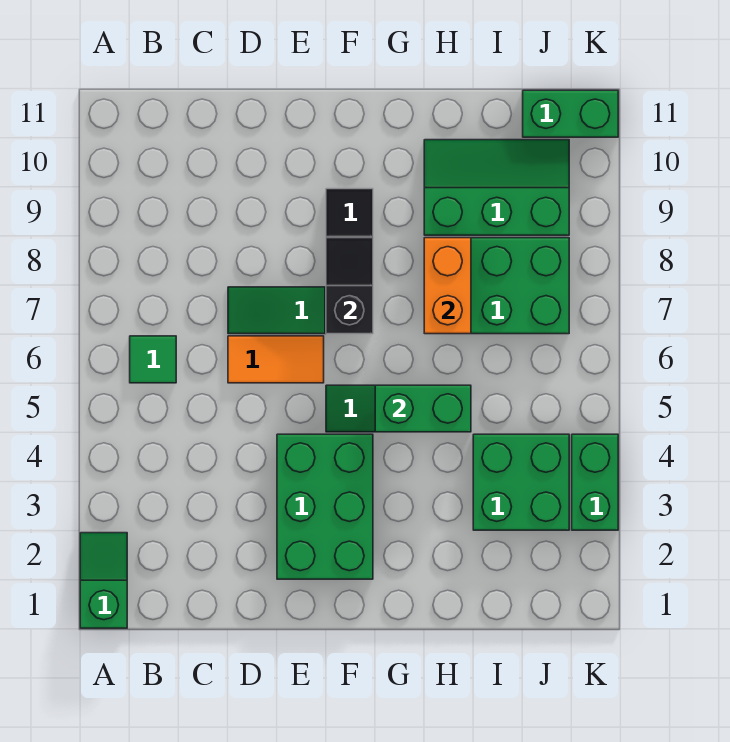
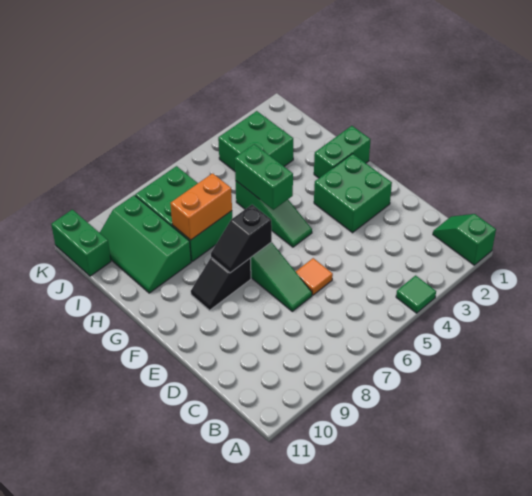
green 1x2 slope [80,533,127,628] -> green 1x2 slope turned to [433,214,496,265]
green 1x1 tile [130,336,176,383] -> green 1x1 tile moved to [396,275,436,313]
orange 1x2 tile [228,336,324,383] -> orange 1x1 tile [296,258,333,295]
green 2x3 brick [277,434,373,579] -> green 2x2 brick [314,154,392,233]
green 1x2 brick [572,434,618,530] -> green 1x2 brick moved to [314,126,371,178]

